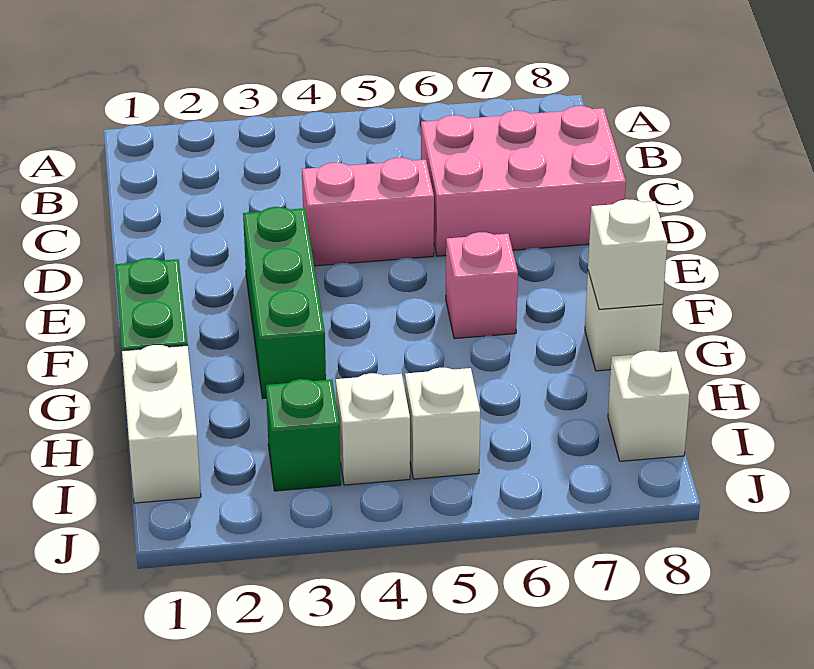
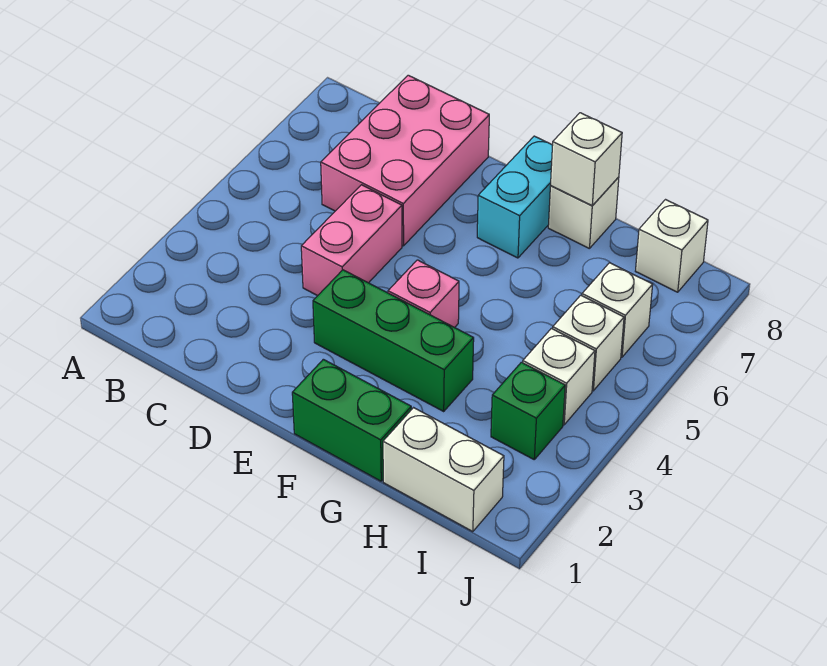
pink 1x1 brick [446,232,518,339] -> pink 1x1 brick moved to [388,260,459,328]
none -> cyan 1x2 brick [477,136,553,258]
none -> white 1x1 brick [582,263,653,357]

